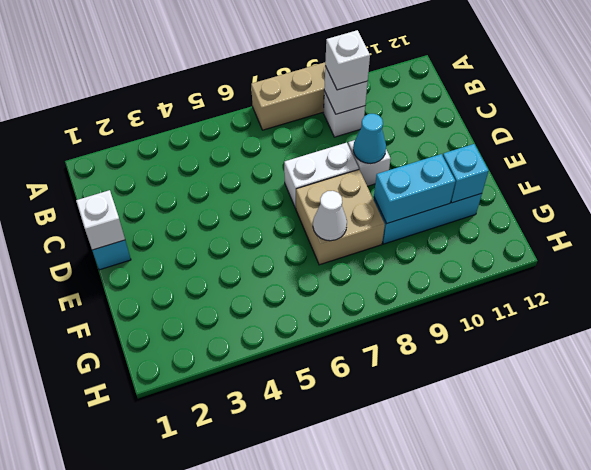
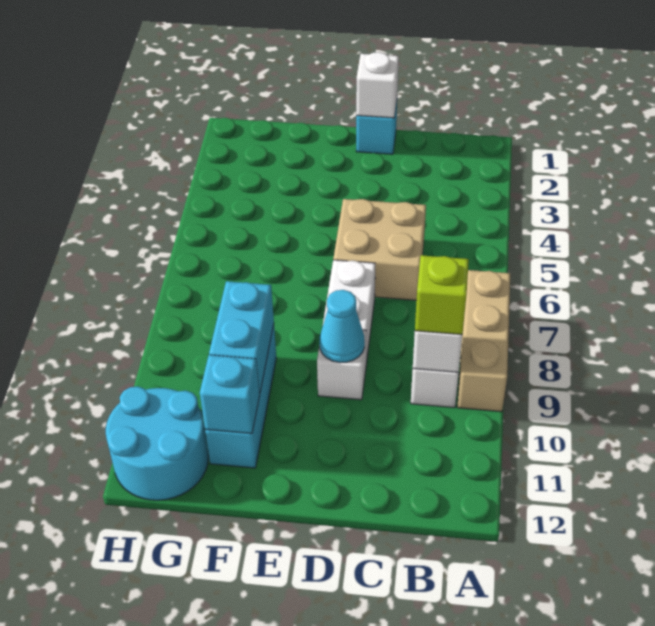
white 1x1 brick [325,30,370,90] -> lime 1x1 brick [415,255,469,335]
tan 2x2 brick [296,170,385,265] -> tan 2x2 brick moved to [333,199,426,300]
white 1x1 cone [313,191,347,241] -> none
none -> cyan 2x2 round brick [106,386,208,500]

